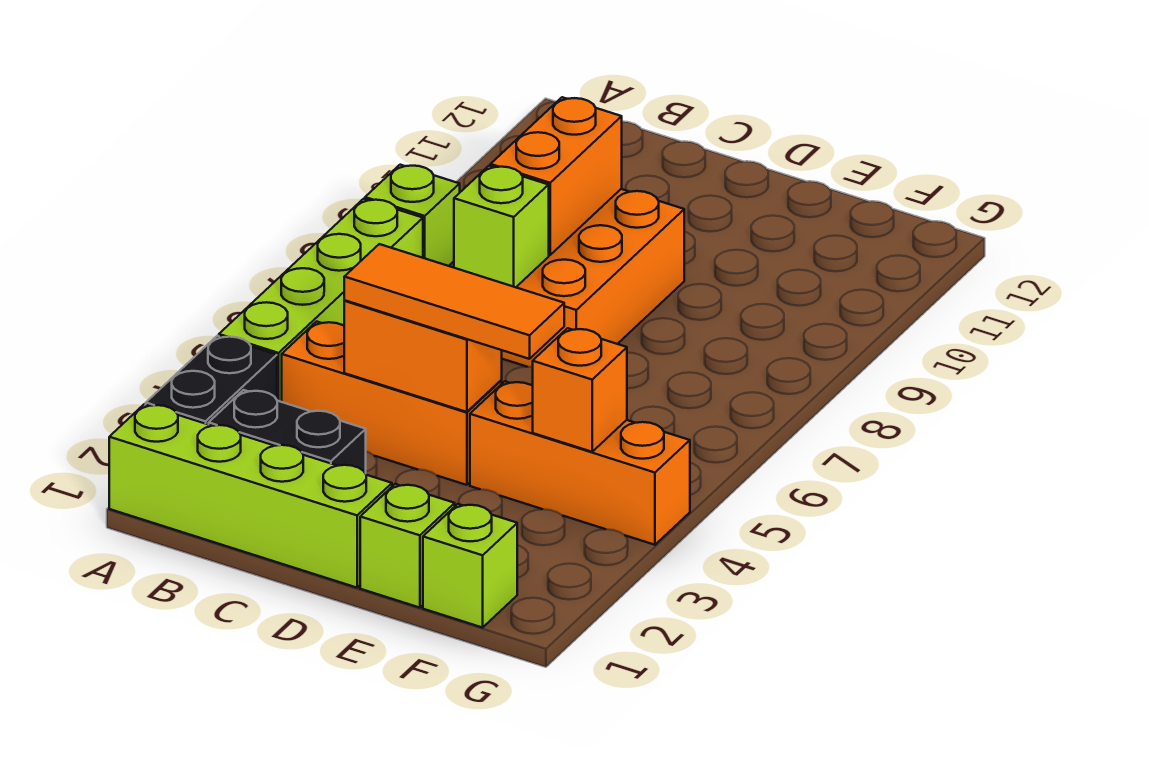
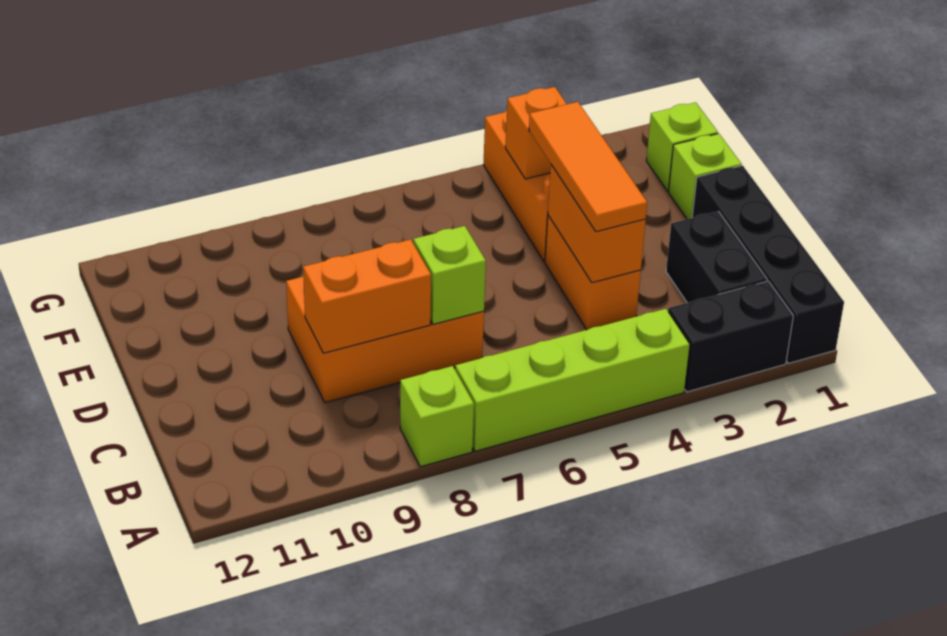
lime 1x4 brick [109,404,392,588] -> black 1x4 brick [692,166,844,363]
orange 1x3 brick [282,322,502,485] -> orange 1x2 brick [545,216,641,330]

